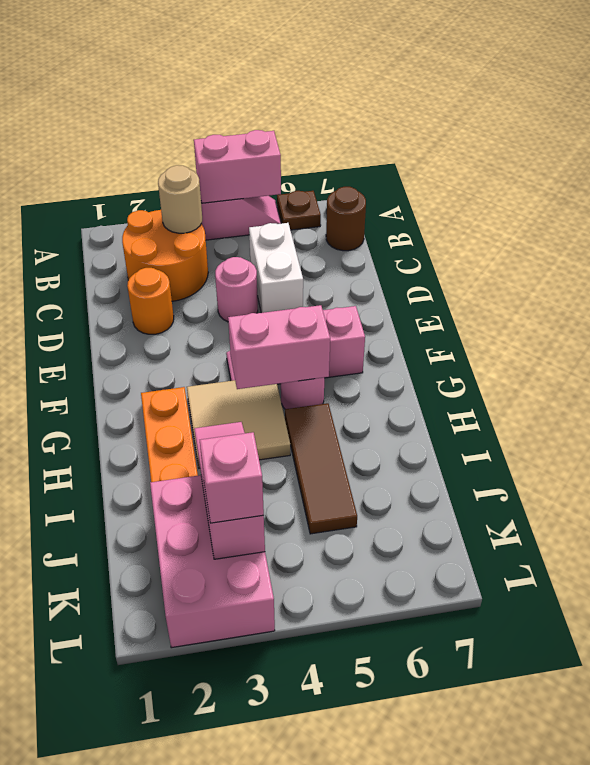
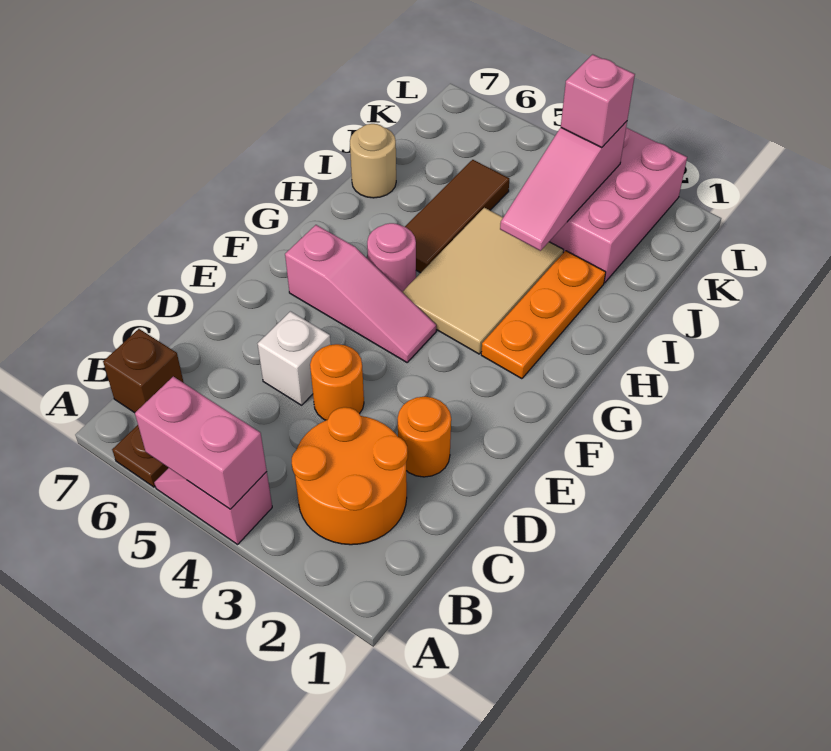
tan 1x1 round brick [158,165,202,233] -> tan 1x1 round brick moved to [350,124,396,198]
brown 1x1 round brick [326,187,366,251] -> brown 1x1 brick [103,329,184,413]
white 1x2 brick [249,223,303,313] -> white 1x1 brick [258,311,331,405]
pink 1x1 round brick [215,257,258,322] -> orange 1x1 round brick [310,344,364,420]
tan 2x2 tile [187,380,290,468] -> tan 2x3 tile [403,208,563,354]
pink 1x2 brick [228,305,330,389] -> none

